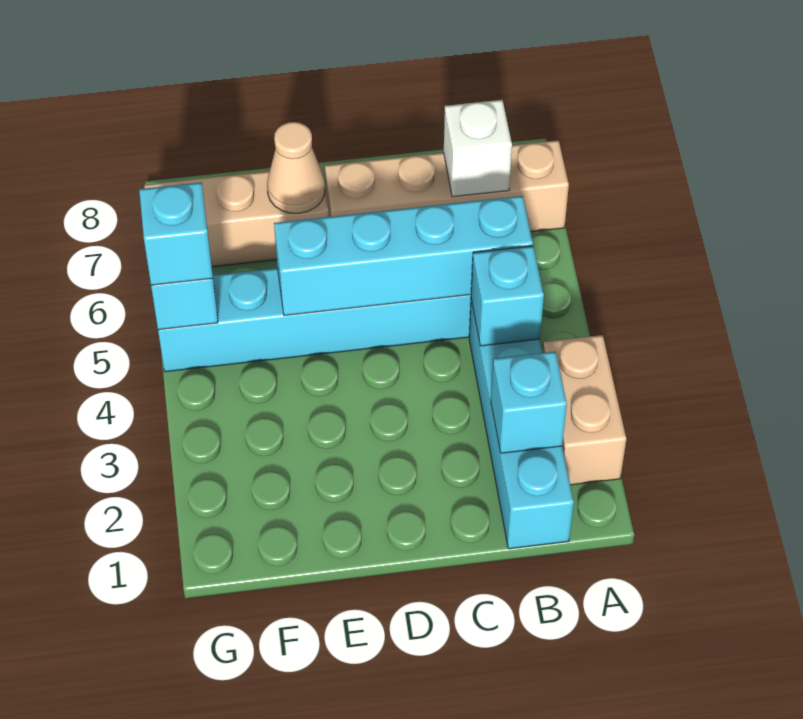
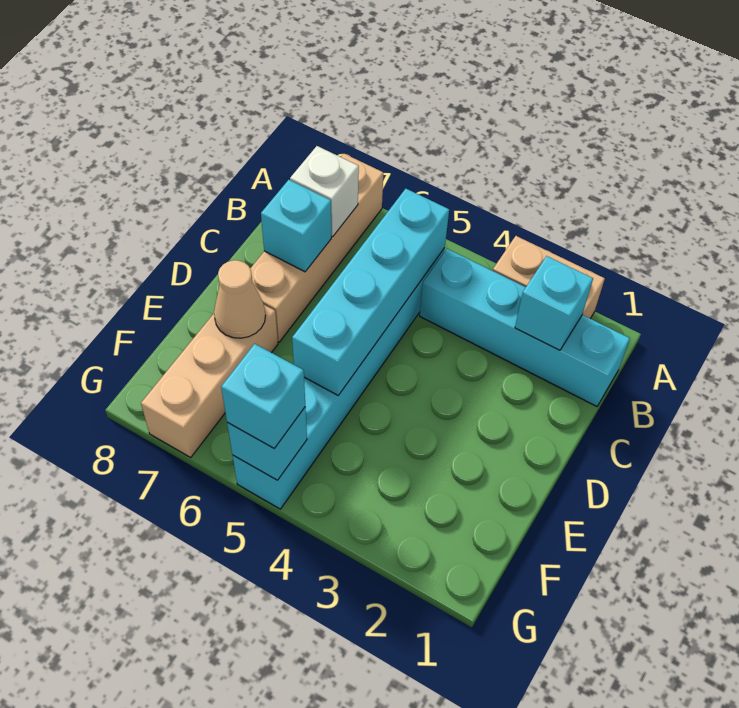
cyan 1x1 brick [471,246,544,346] -> cyan 1x1 brick moved to [261,180,331,272]

